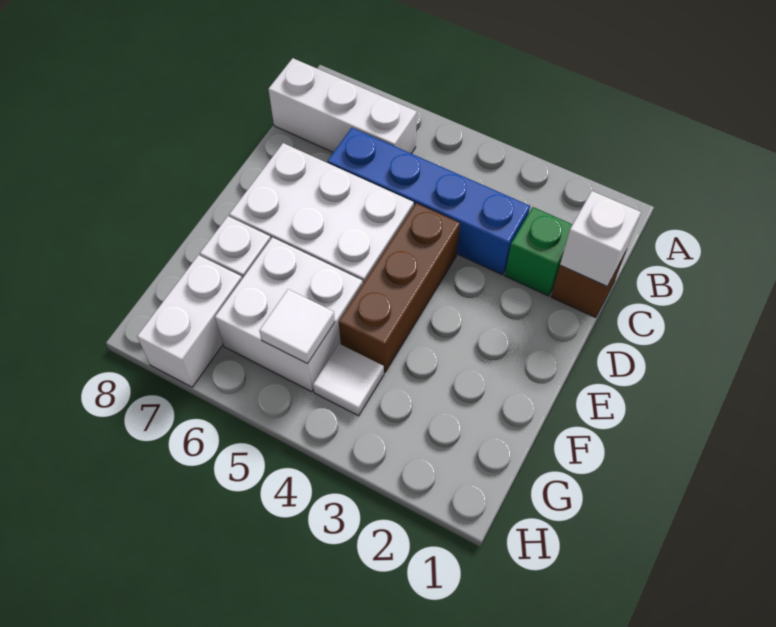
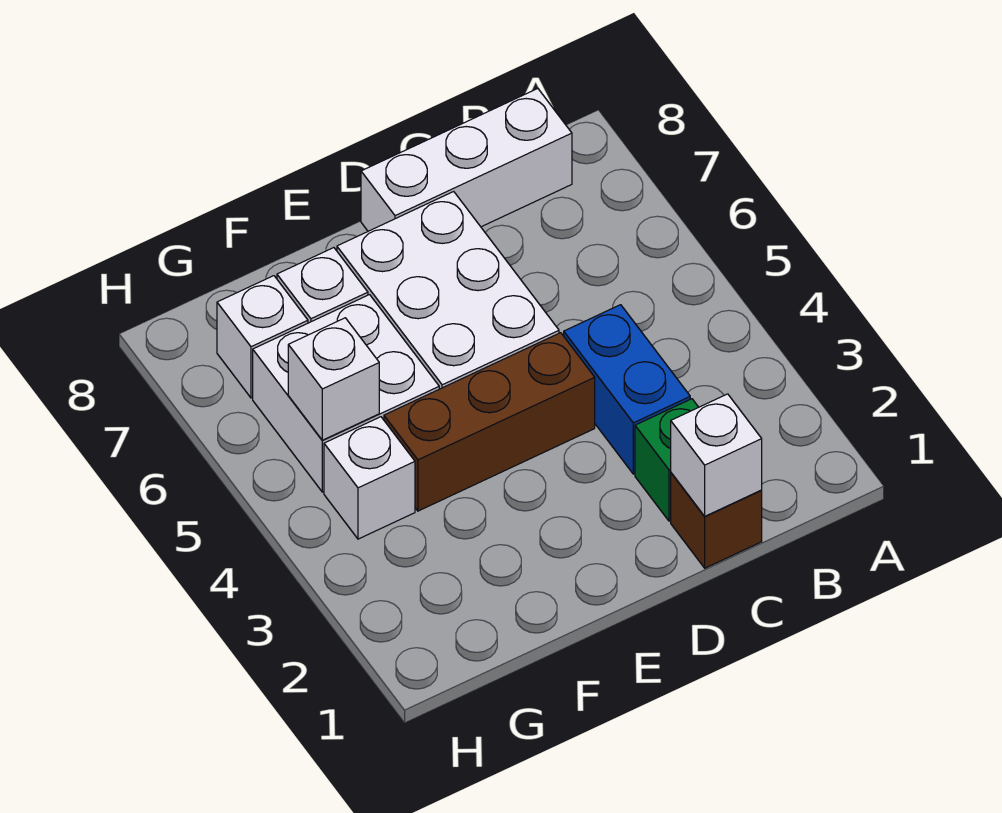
white 1x3 brick [268,58,417,154] -> white 1x3 brick turned to [361,89,572,231]
blue 1x4 brick [328,128,530,275] -> blue 1x2 brick [564,305,690,474]
white 1x1 tile [313,344,384,416] -> white 1x1 brick [324,417,415,539]
white 1x1 tile [259,289,335,364] -> white 1x1 brick [288,318,379,440]
white 1x2 brick [137,255,242,387] -> white 1x1 brick [217,276,308,398]

